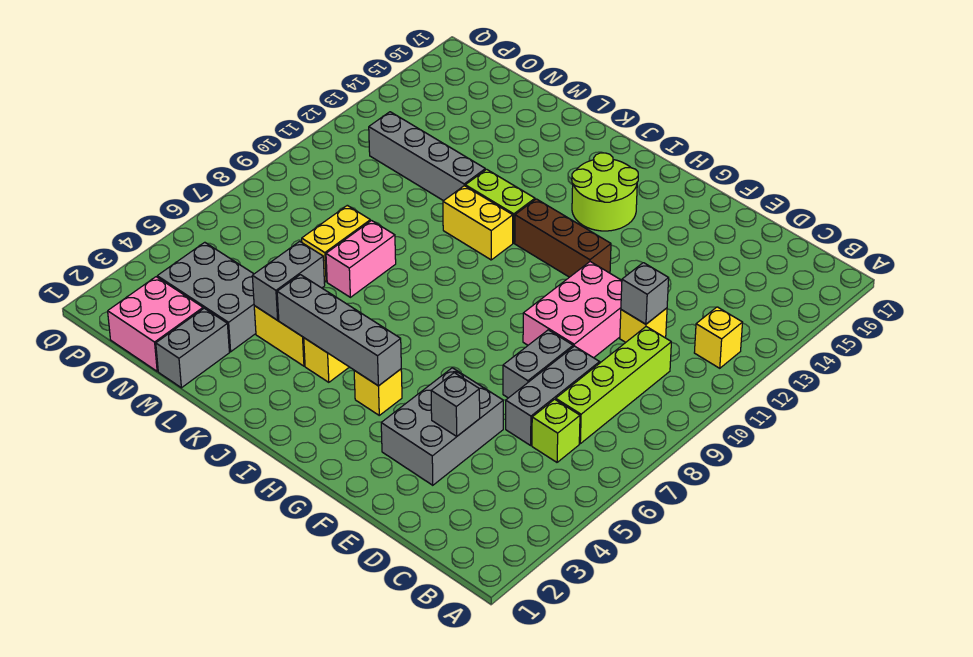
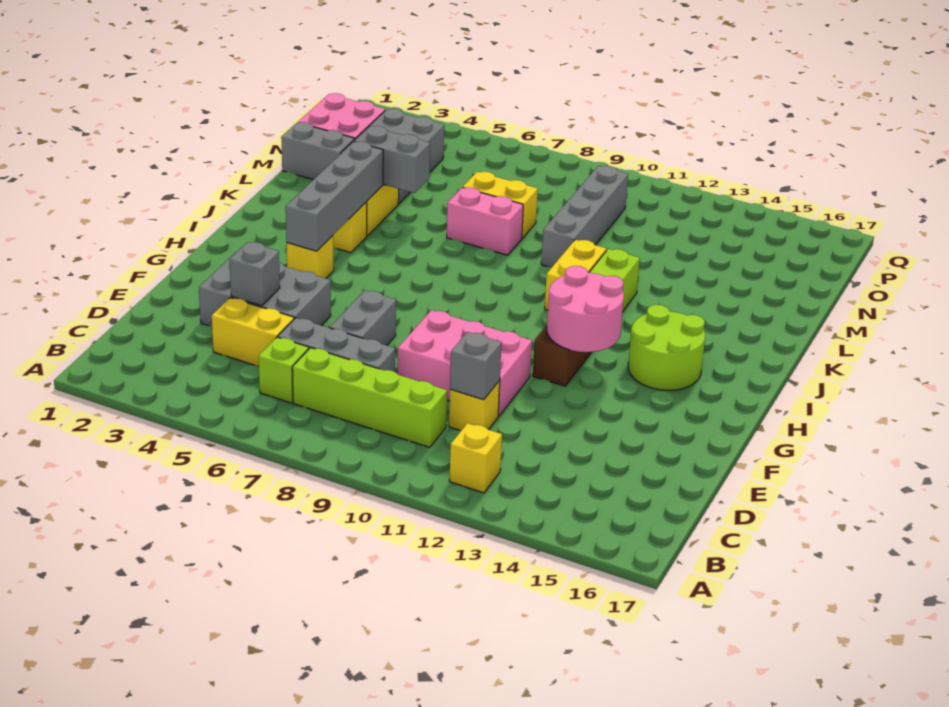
none -> yellow 1x2 brick [212,298,294,366]
grey 1x2 brick [503,330,573,398] -> grey 1x2 brick turned to [330,290,396,346]
none -> pink 2x2 round brick [547,266,624,352]
grey 1x4 brick [369,112,485,201] -> grey 1x4 brick moved to [541,166,628,267]

